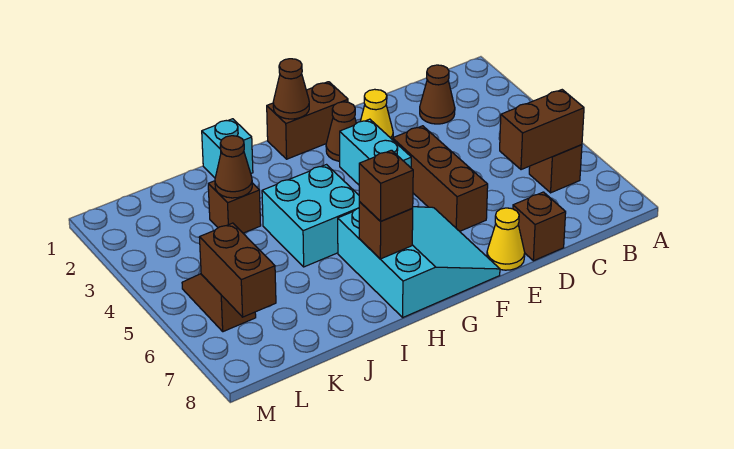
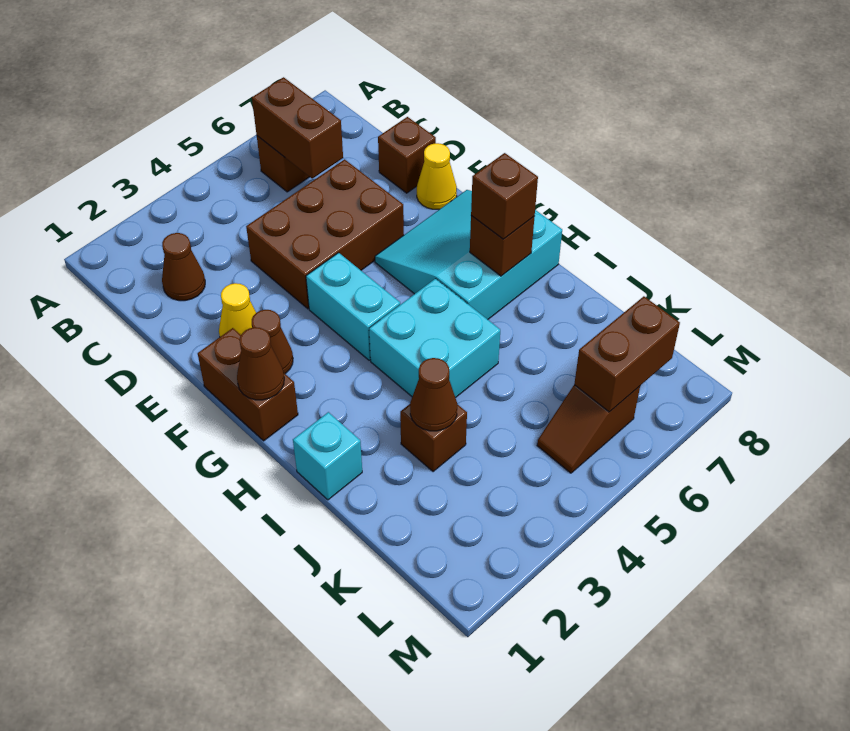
brown 1x3 brick [393,126,488,231] -> brown 2x3 brick [246,159,404,309]
cyan 1x2 brick [340,119,411,185] -> cyan 1x2 brick turned to [306,253,400,360]

